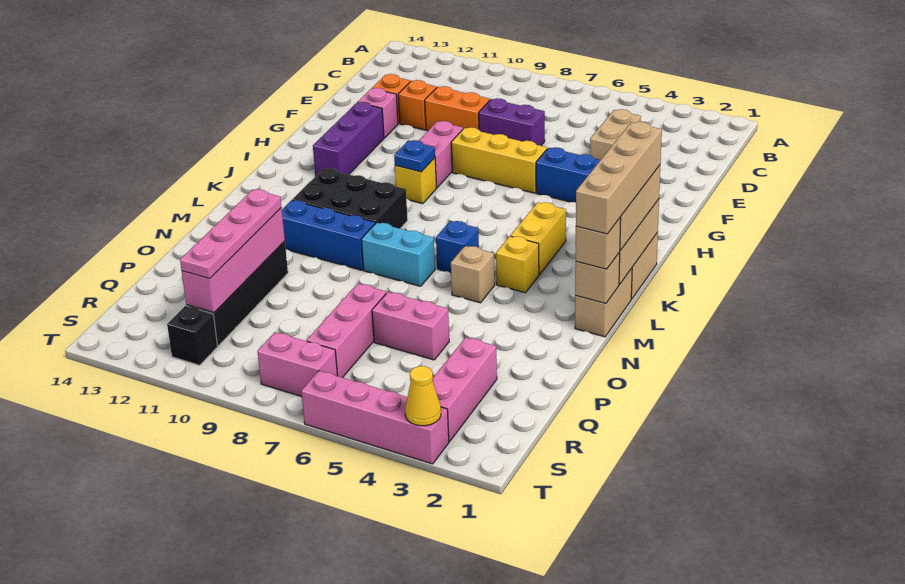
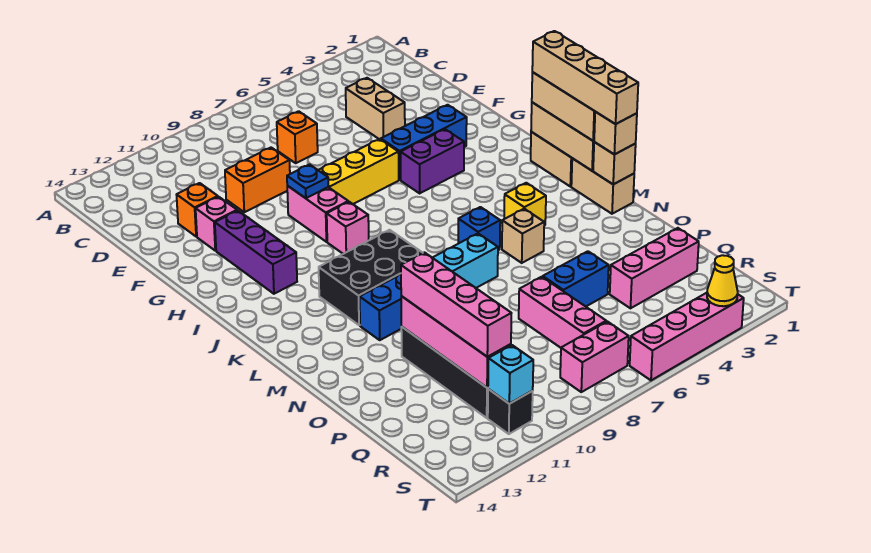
purple 1x2 brick [479,98,545,146] -> purple 1x2 brick moved to [401,129,464,193]
orange 1x1 brick [398,80,437,130] -> orange 1x1 brick moved to [277,111,318,163]
yellow 1x1 brick [394,158,436,204] -> pink 1x1 brick [327,202,369,254]
blue 1x1 plate [394,140,435,172] -> blue 1x1 plate moved to [287,164,329,198]
yellow 1x2 brick [510,202,566,275] -> none
pink 1x4 plate [180,189,281,279] -> pink 1x4 brick [401,253,511,357]
pink 1x2 brick [372,292,449,360] -> blue 1x2 brick [543,251,609,306]
pink 1x3 brick [432,337,497,442] -> pink 1x3 brick turned to [610,228,699,308]
none -> cyan 1x1 brick [488,345,533,404]

